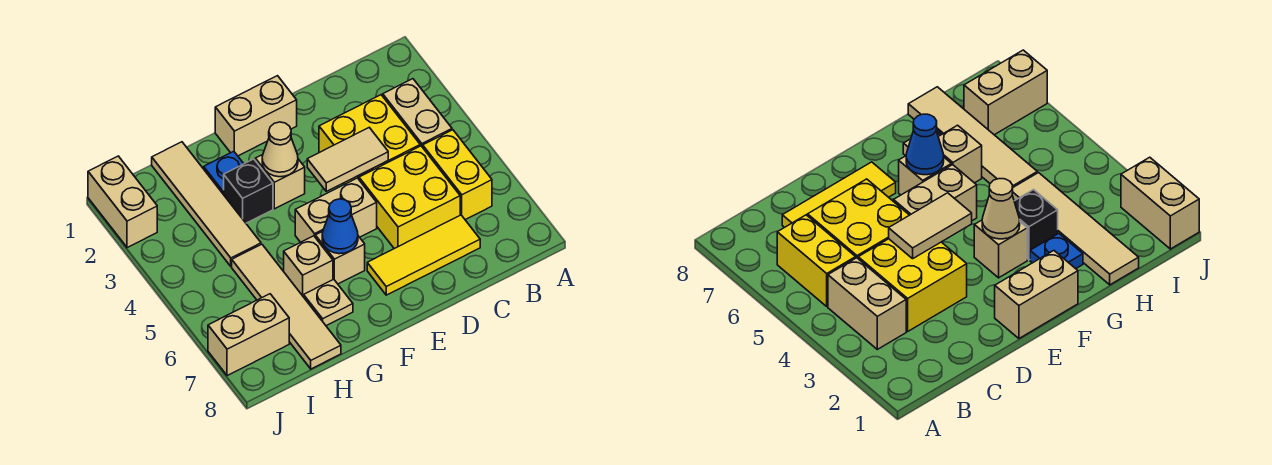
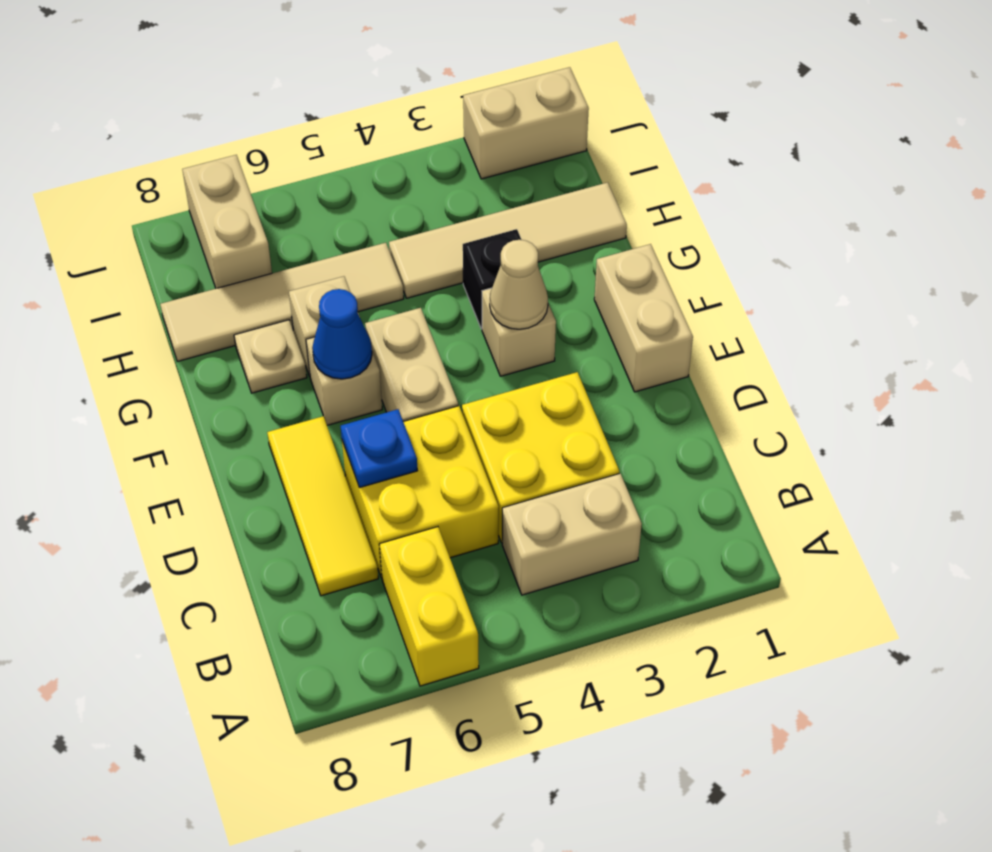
yellow 1x2 brick [423,130,492,220] -> yellow 1x2 brick turned to [379,527,479,686]
tan 1x2 tile [307,128,388,191] -> none
blue 1x1 plate [204,151,244,195] -> blue 1x1 plate moved to [341,409,418,488]

